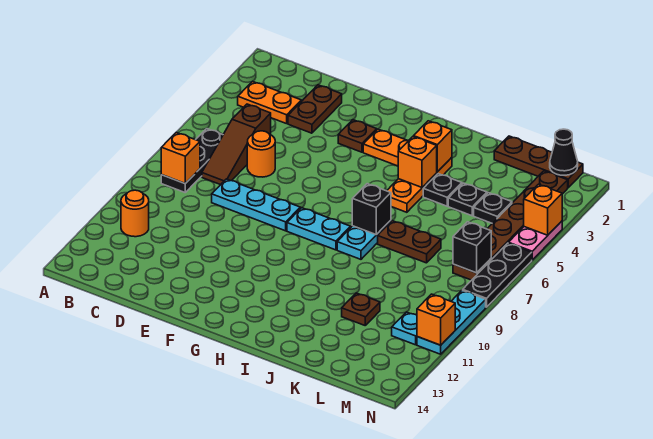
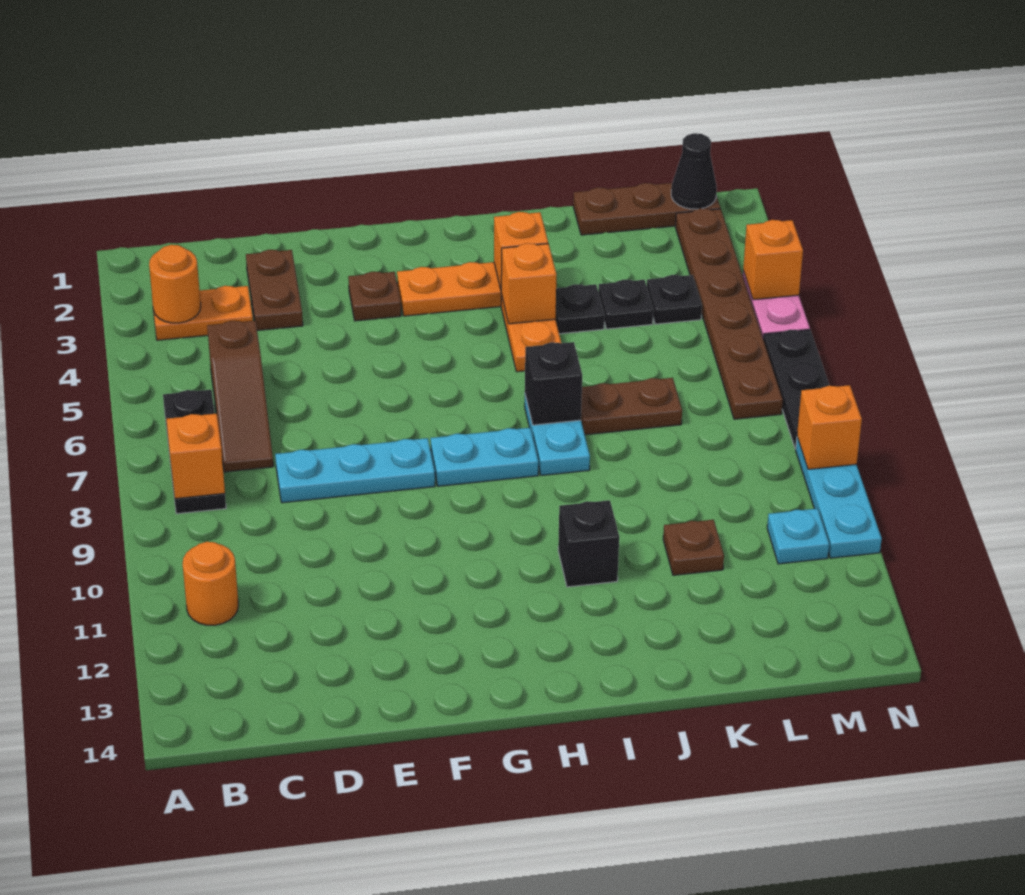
orange 1x1 round brick [247,131,275,177] -> orange 1x1 round brick moved to [149,245,201,323]
black 1x1 brick [453,222,491,273] -> black 1x1 brick moved to [558,500,619,587]
orange 1x1 brick [417,294,455,345] -> orange 1x1 brick moved to [797,385,862,469]

